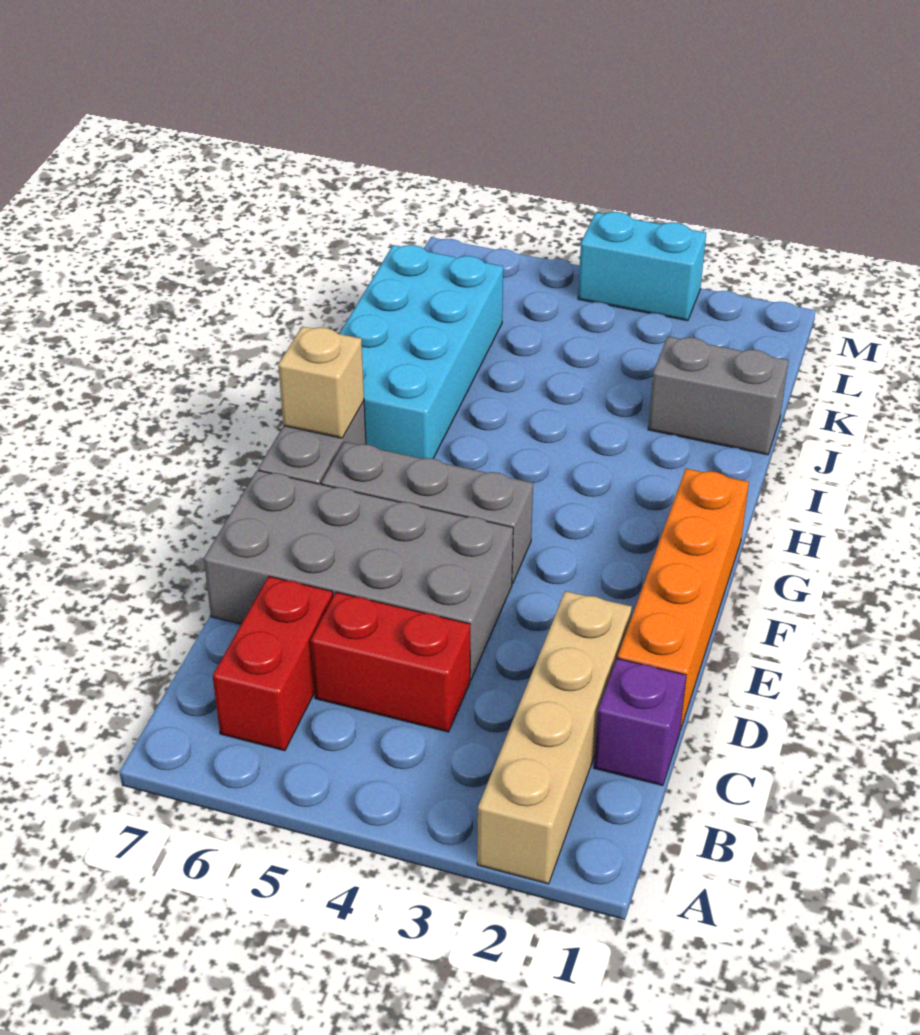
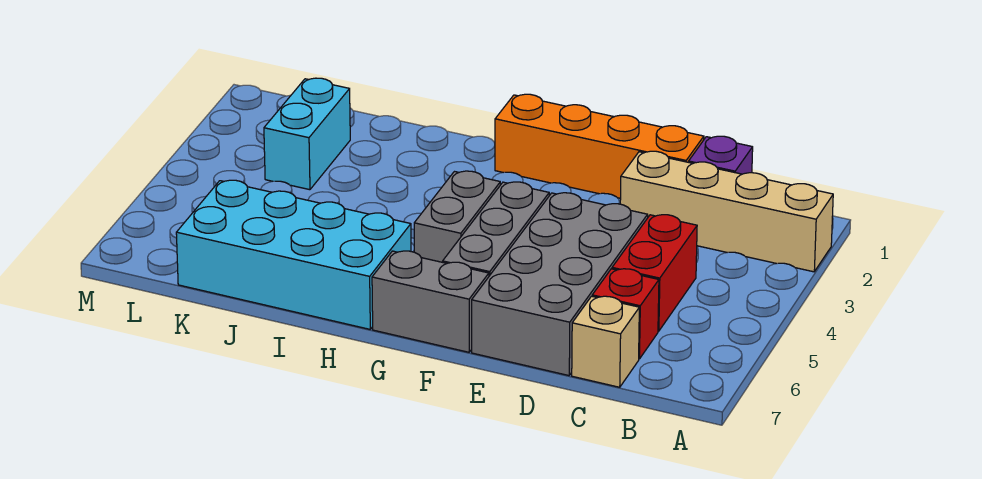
red 1x2 brick [213,576,333,751] -> red 1x1 brick [592,269,659,359]
tan 1x1 brick [278,326,364,438] -> tan 1x1 brick moved to [572,296,639,387]
grey 1x2 brick [648,336,789,455] -> grey 1x2 brick moved to [414,171,500,262]
cyan 1x2 brick [578,212,706,321] -> cyan 1x2 brick moved to [264,78,350,190]

